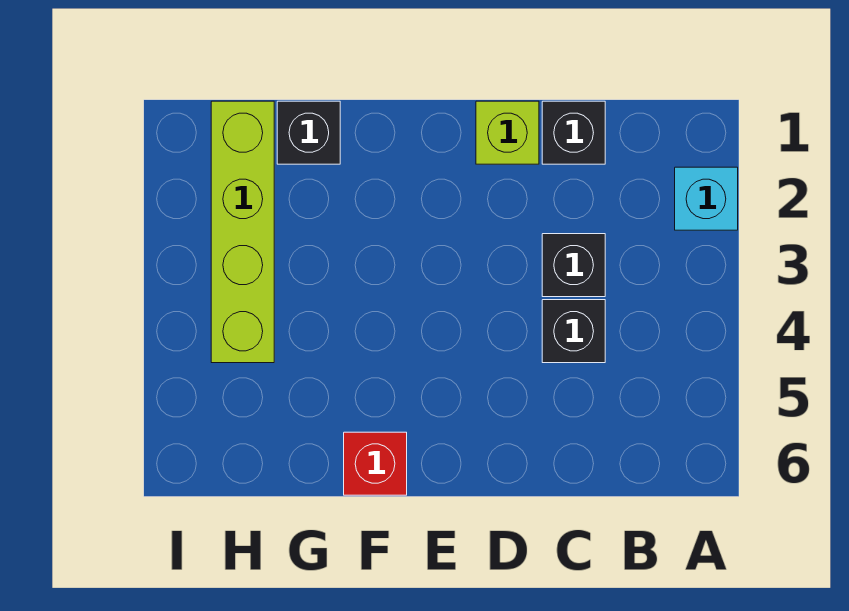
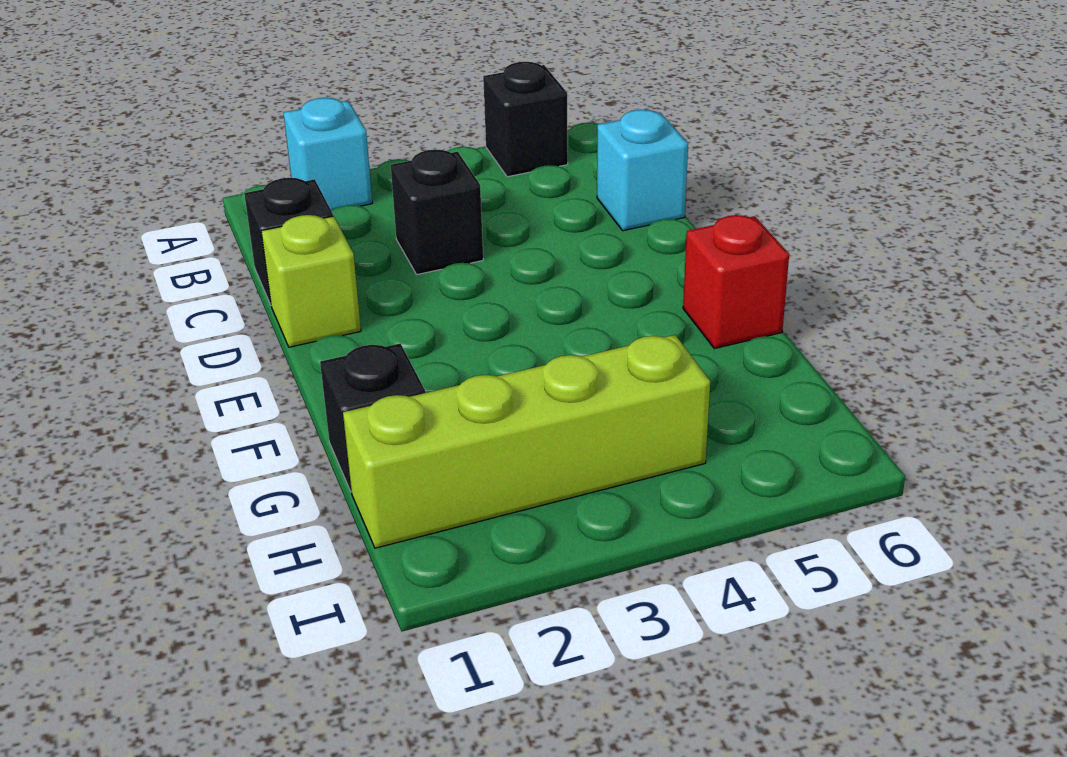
black 1x1 brick [542,300,605,363] -> black 1x1 brick moved to [483,62,568,177]
none -> cyan 1x1 brick [597,110,688,231]

